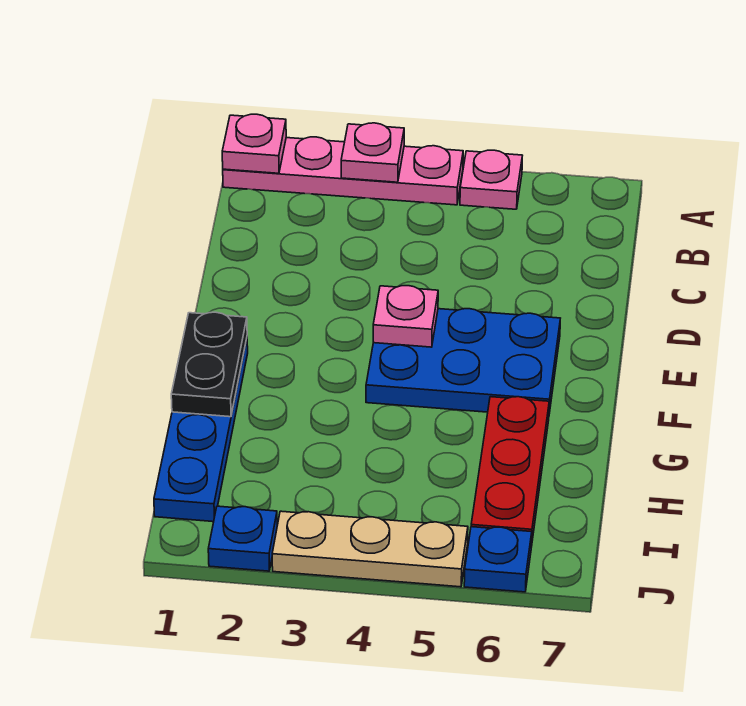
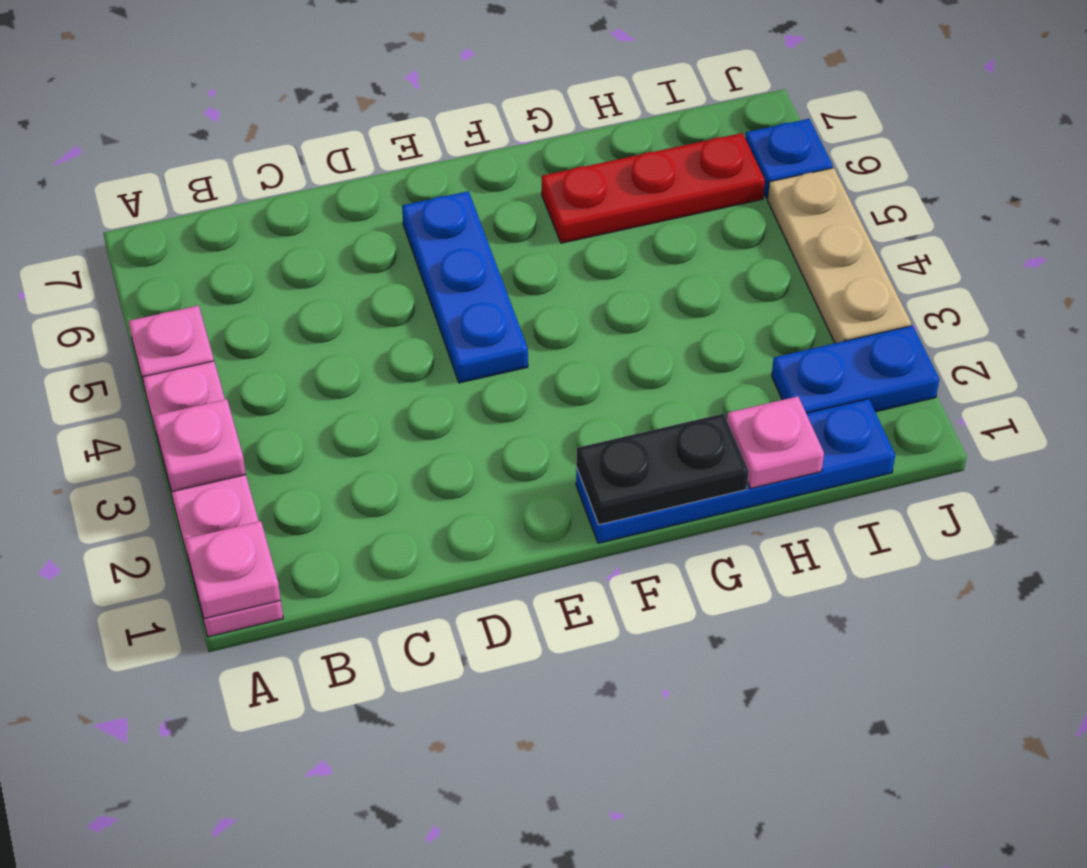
blue 2x3 plate [366,309,560,414] -> blue 1x3 plate [402,191,528,383]
pink 1x1 plate [373,286,438,347] -> pink 1x1 plate moved to [727,396,824,488]
blue 1x1 plate [208,506,277,571] -> blue 1x2 plate [772,326,939,413]

